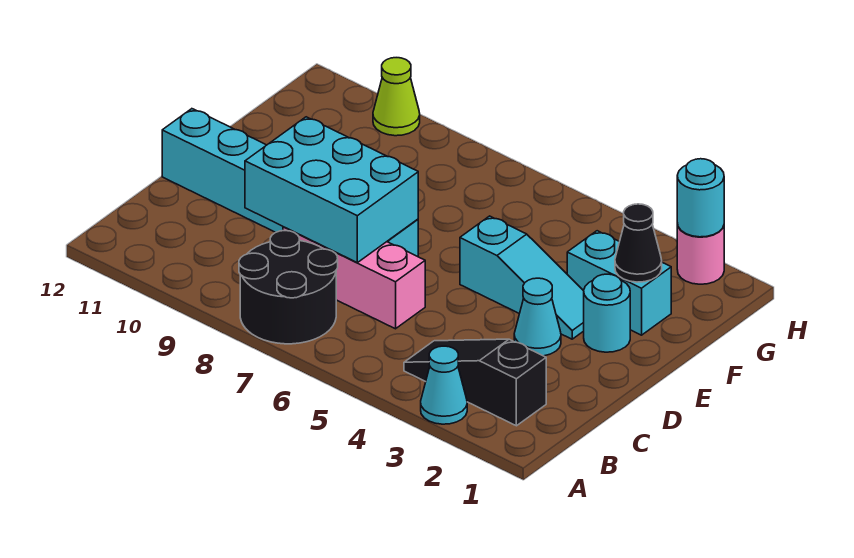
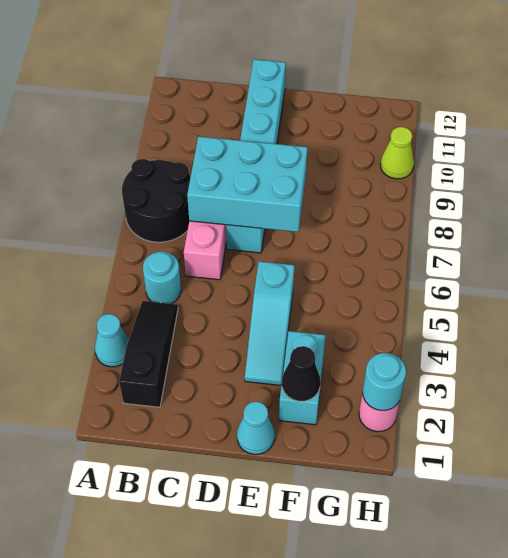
cyan 2x3 brick [245,117,418,263] -> cyan 2x3 brick turned to [187,136,308,232]
cyan 1x1 cone [514,278,561,356] -> cyan 1x1 cone moved to [237,401,275,454]
cyan 1x1 round brick [584,274,630,352] -> cyan 1x1 round brick moved to [143,252,181,304]

